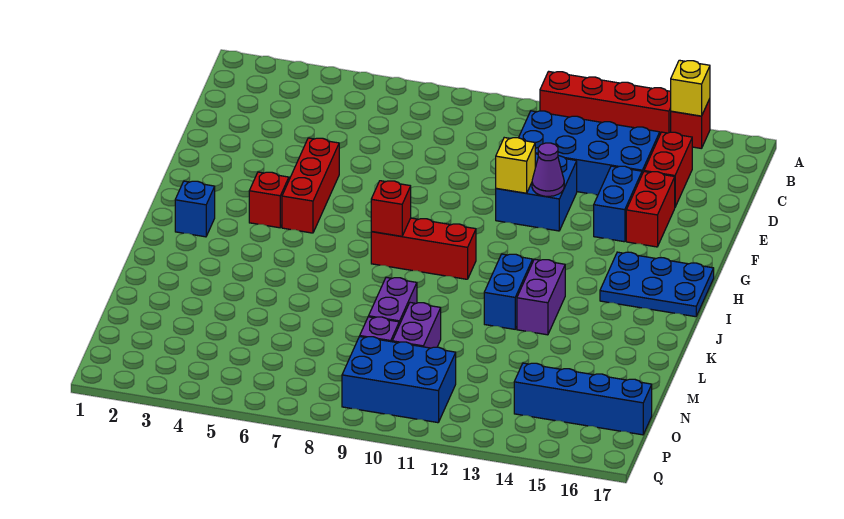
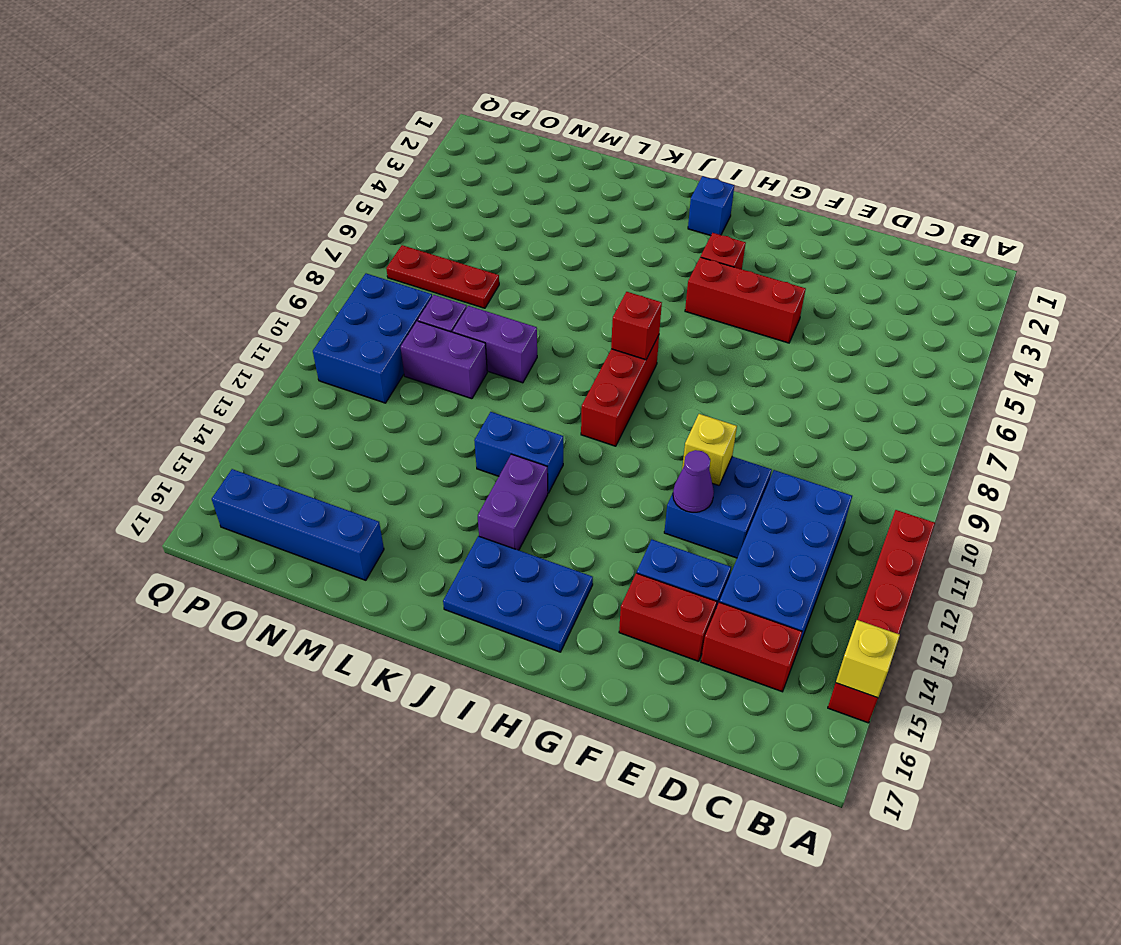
blue 2x3 plate [600,252,714,317] -> blue 2x3 plate turned to [443,536,593,652]
purple 1x2 brick [517,259,565,335] -> purple 1x2 brick turned to [478,454,548,550]
none -> red 1x3 plate [386,245,499,308]
blue 1x4 brick [514,363,652,435] -> blue 1x4 brick turned to [212,469,384,580]

